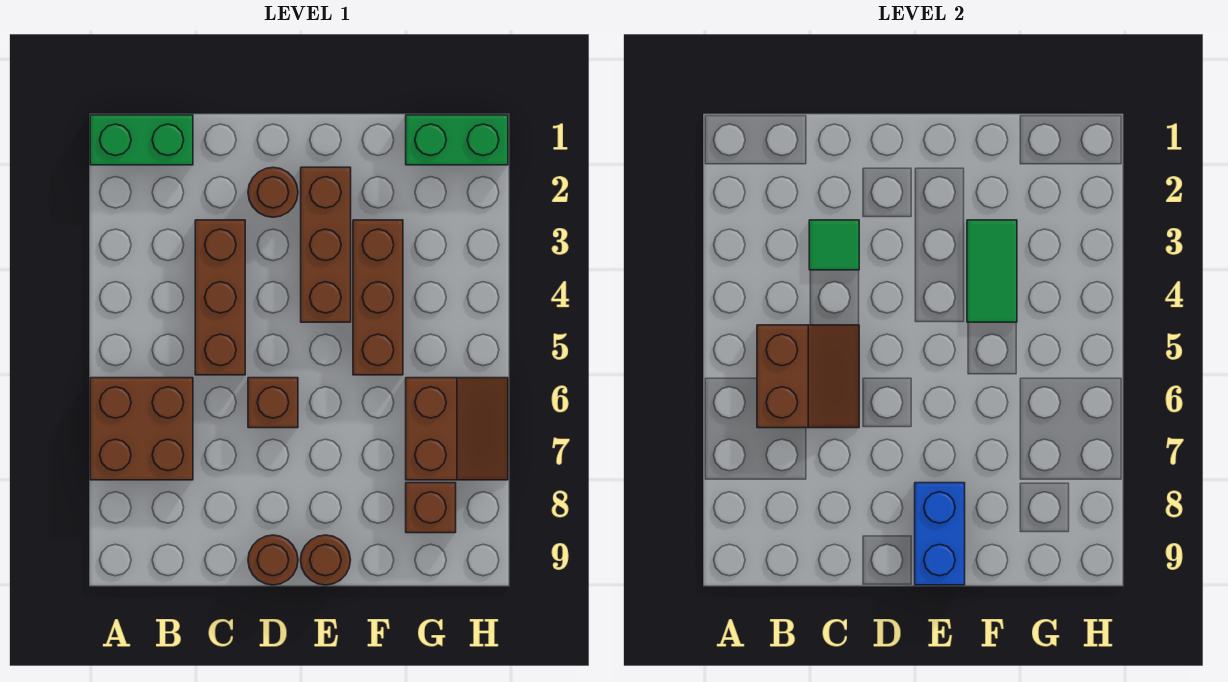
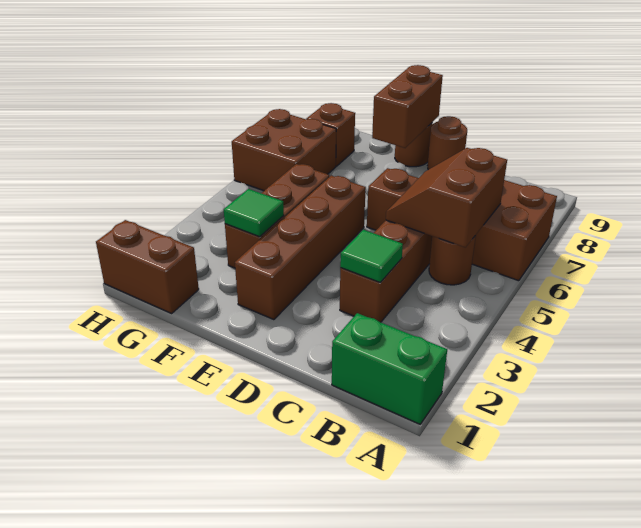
brown 1x1 round brick [248,167,298,217] -> brown 1x1 round brick moved to [429,235,476,285]
brown 1x3 brick [301,167,351,322] -> brown 1x4 brick [235,176,366,320]
blue 1x2 brick [915,483,965,585] -> brown 1x2 brick [372,65,443,148]
green 1x2 tile [967,220,1017,322] -> green 1x1 tile [224,189,284,237]
green 1x2 brick [406,115,508,165] -> brown 1x2 brick [96,220,199,313]
brown 2x2 slope [406,378,508,480] -> brown 2x2 brick [232,109,336,191]

